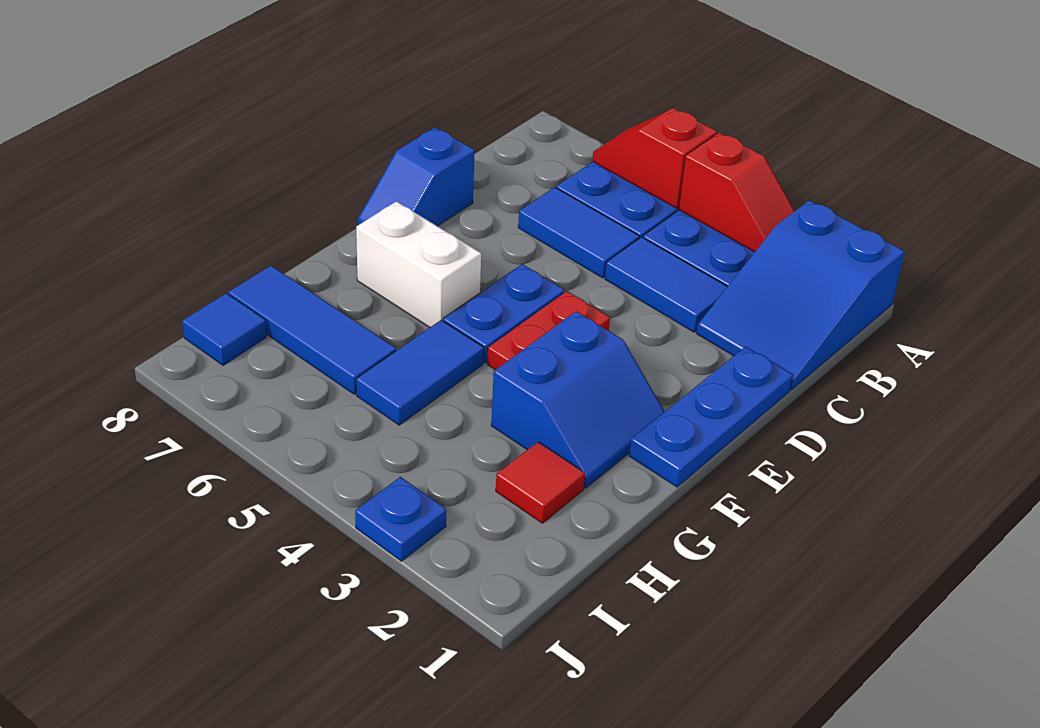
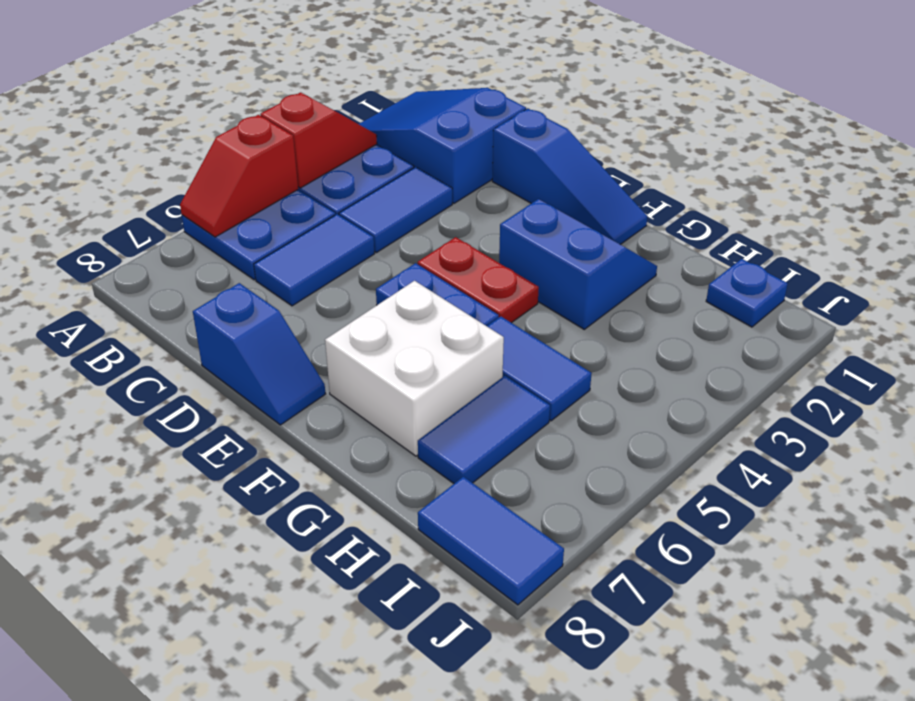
blue 2x3 slope [697,200,904,390] -> blue 2x3 slope turned to [359,88,526,203]
blue 1x3 plate [629,346,793,487] -> blue 1x3 slope [492,109,647,245]
white 1x2 brick [356,201,481,327] -> white 2x2 brick [325,281,504,456]
red 1x1 tile [496,442,585,523] -> none
blue 1x3 tile [228,265,396,394] -> blue 1x2 tile [418,376,550,483]
blue 1x1 tile [182,293,267,365] -> blue 1x2 tile [418,477,564,605]
blue 1x1 plate [355,477,446,561] -> blue 1x1 plate moved to [706,259,788,327]

